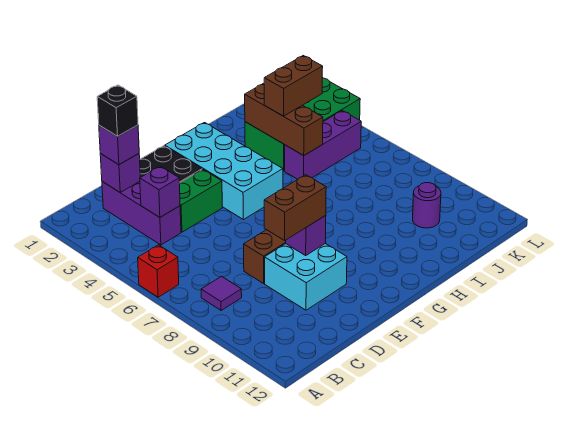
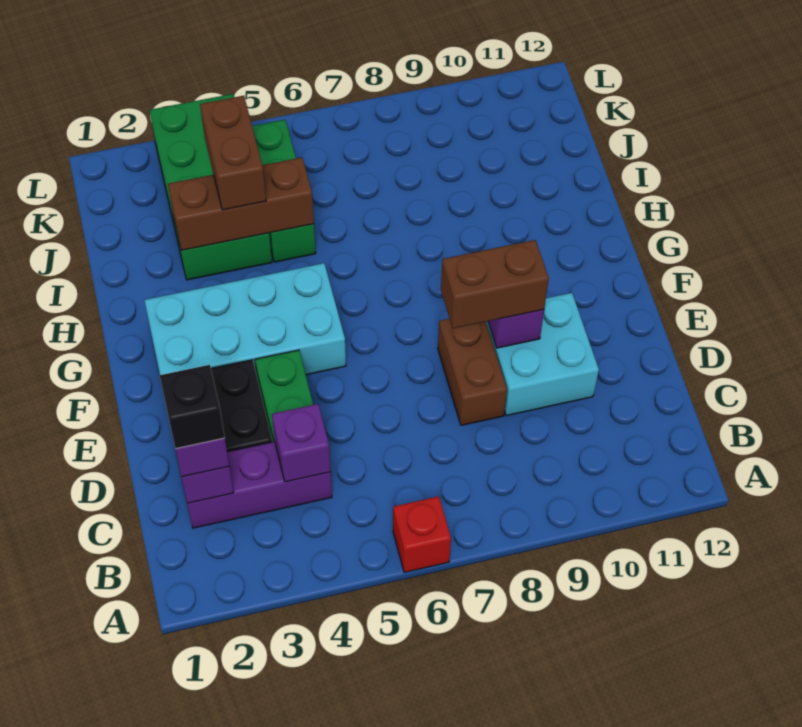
purple 1x1 tile [201,276,242,310] -> none
brown 1x2 brick [264,175,326,240] -> brown 1x2 brick turned to [441,240,549,328]
purple 1x3 brick [285,111,361,179] -> green 1x3 brick [252,120,316,262]
purple 1x1 round brick [413,183,441,228] -> none

